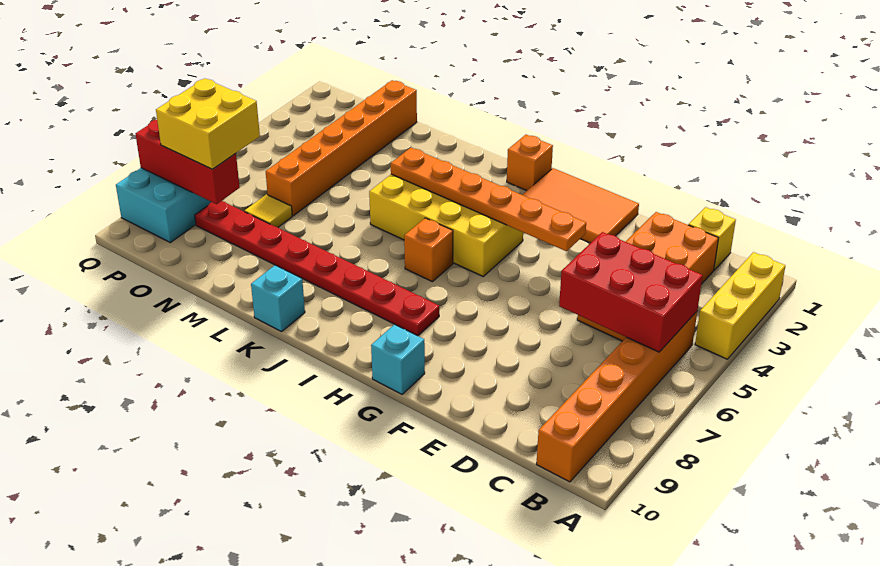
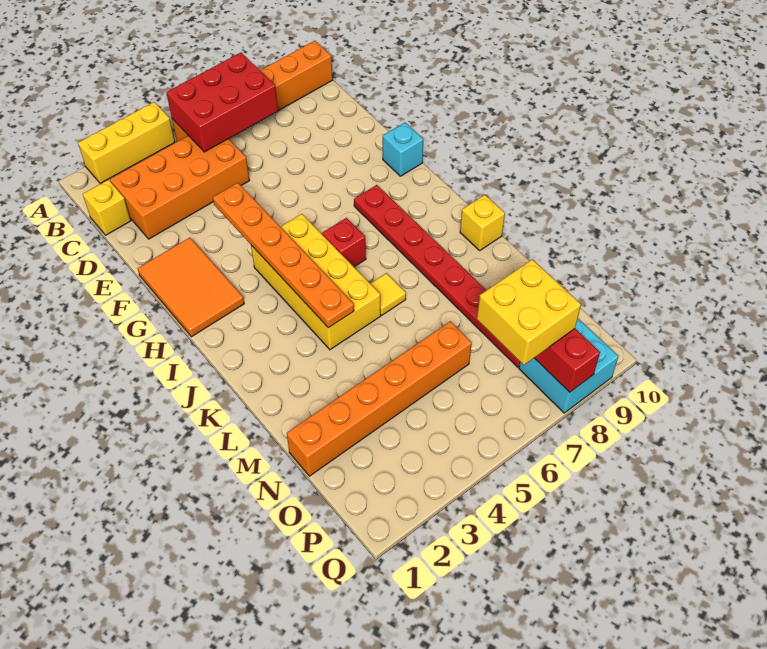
red 2x3 brick [559,232,703,352] -> red 2x3 brick turned to [166,53,278,152]
orange 1x1 brick [507,135,553,191] -> none
orange 1x1 brick [404,218,453,282] -> red 1x1 brick [322,218,366,267]
cyan 1x1 brick [251,265,305,332] -> yellow 1x1 brick [460,195,505,250]
yellow 1x1 tile [245,194,292,227] -> yellow 1x1 tile moved to [370,273,406,315]

